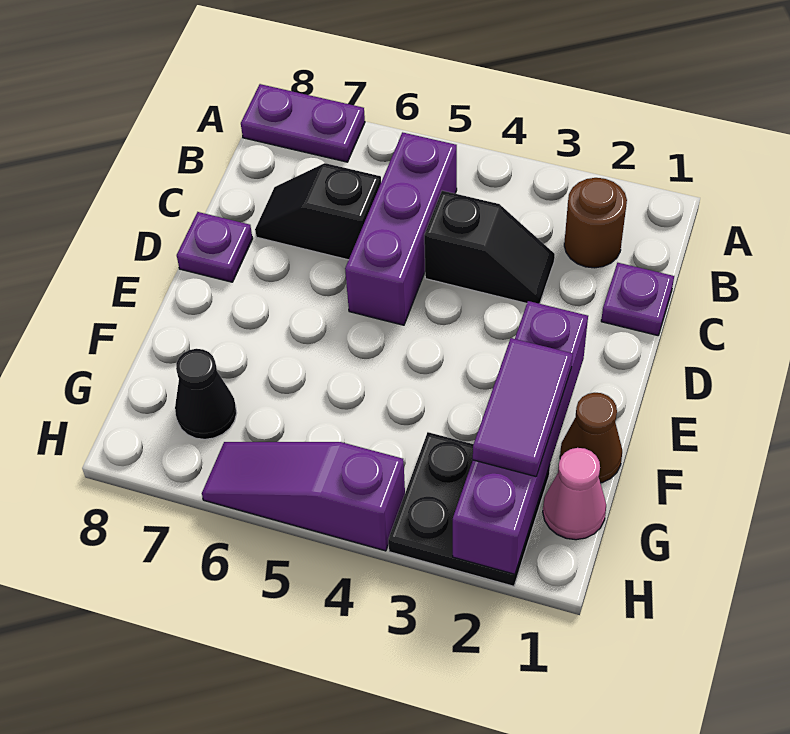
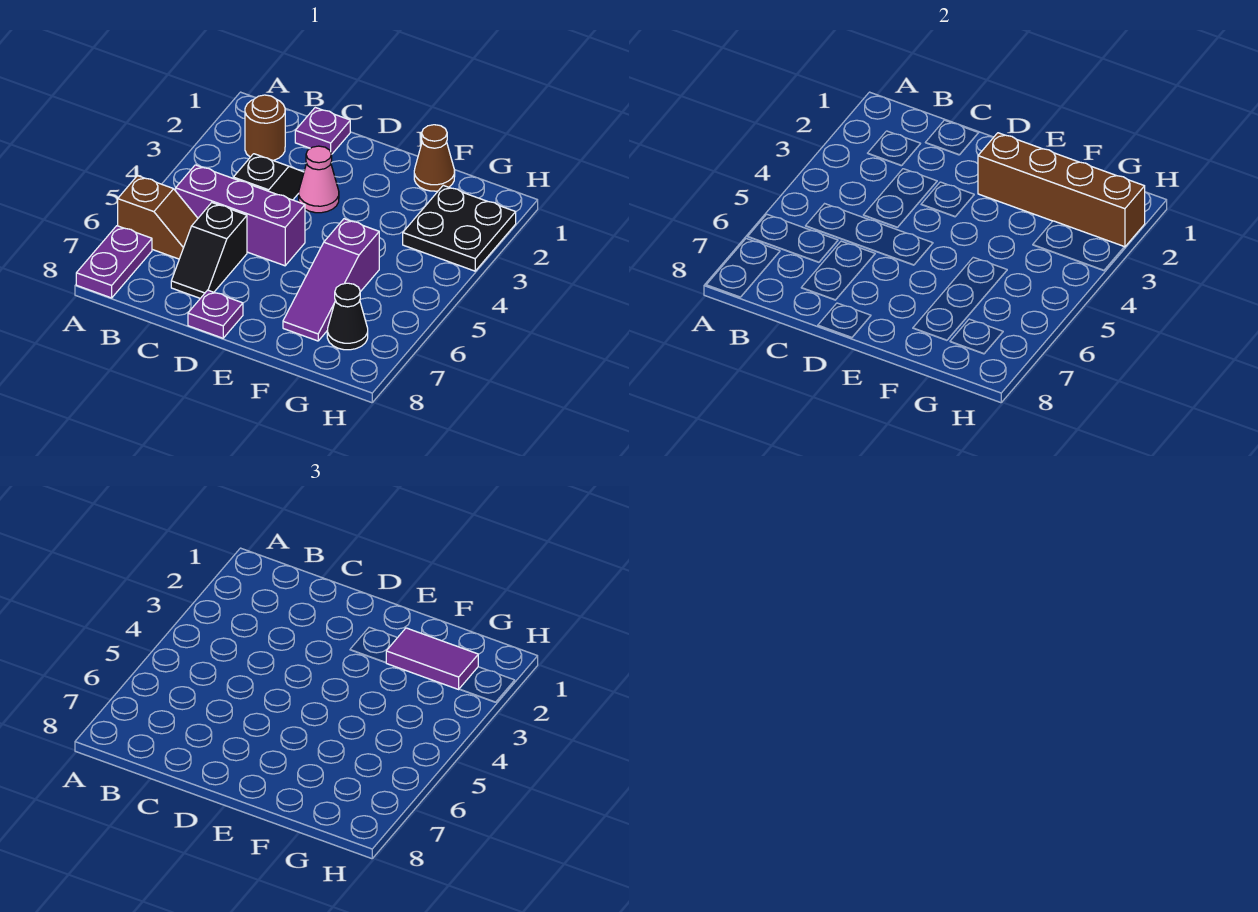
none -> brown 1x2 slope [118,176,198,259]
purple 1x4 brick [453,301,588,574] -> brown 1x4 brick [978,133,1145,247]
pink 1x1 cone [543,448,606,540] -> pink 1x1 cone moved to [299,146,339,213]
purple 1x3 slope [202,442,405,551] -> purple 1x3 slope moved to [283,219,379,341]

